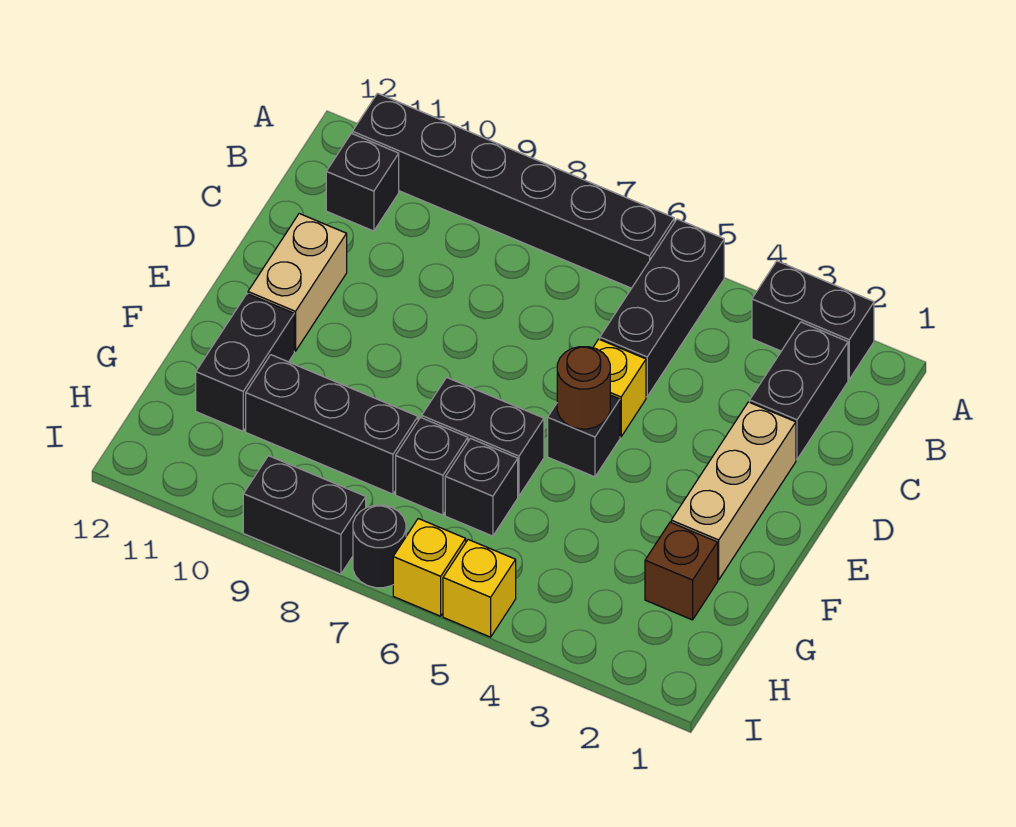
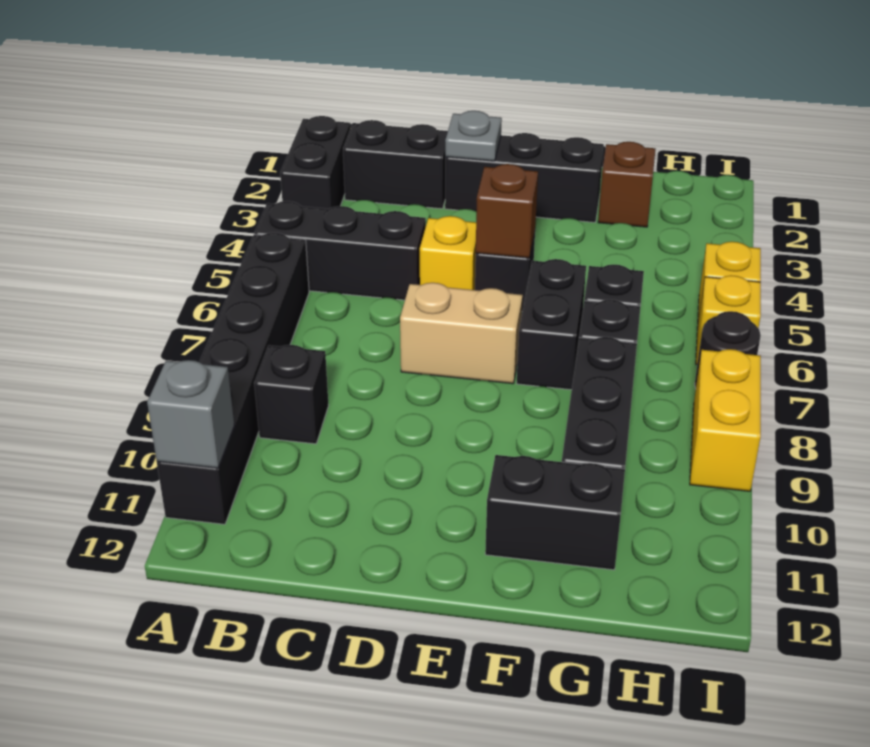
none -> grey 1x1 brick [147,360,234,468]
black 1x1 brick [326,133,399,231] -> black 1x1 brick moved to [254,345,329,444]
tan 1x3 brick [671,402,796,580] -> black 1x3 brick [445,133,604,222]
none -> grey 1x1 plate [445,111,502,161]
tan 1x2 brick [248,214,347,351] -> tan 1x2 brick moved to [400,283,523,384]
brown 1x1 round brick [557,347,610,429] -> brown 1x1 brick [476,164,538,258]
black 1x2 brick [243,456,366,574] -> yellow 1x2 brick [690,349,761,491]

